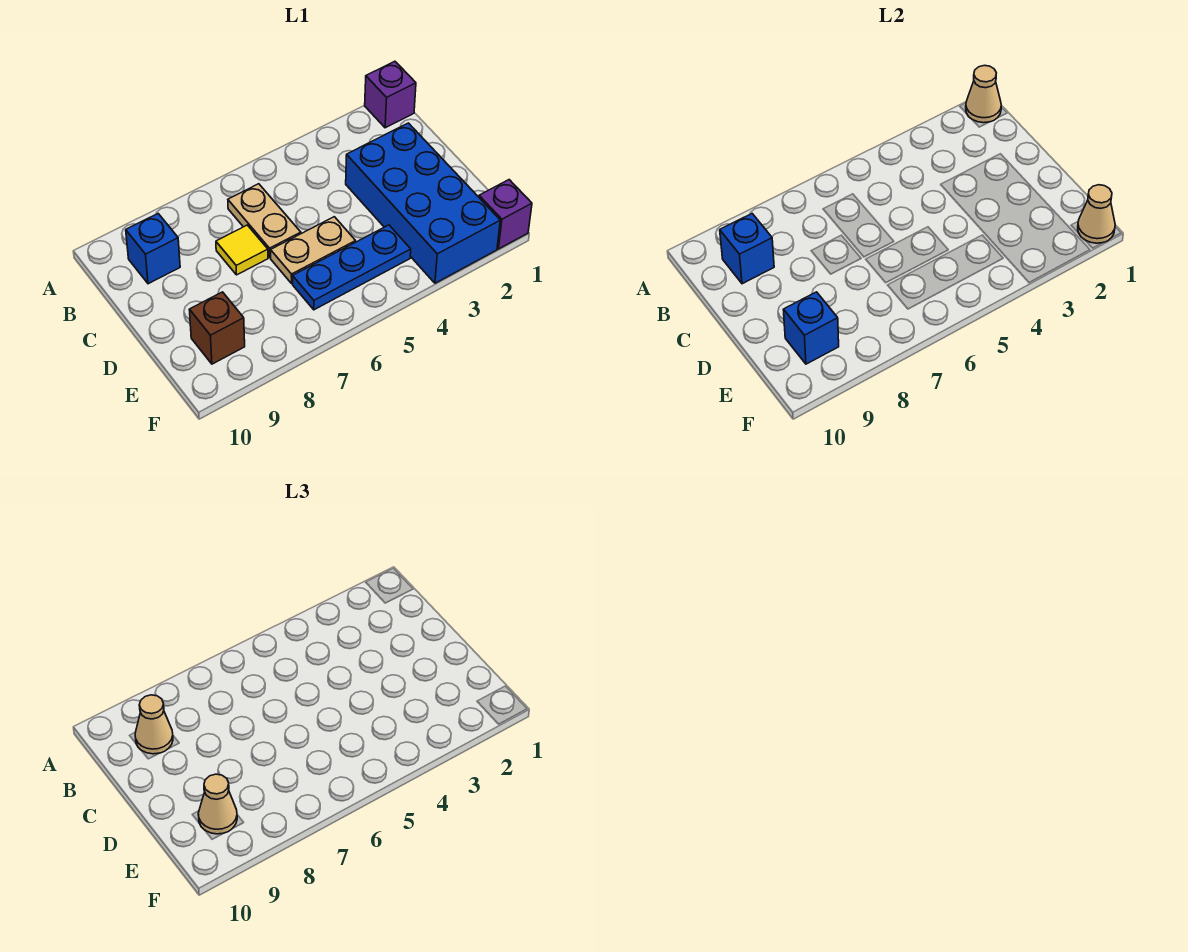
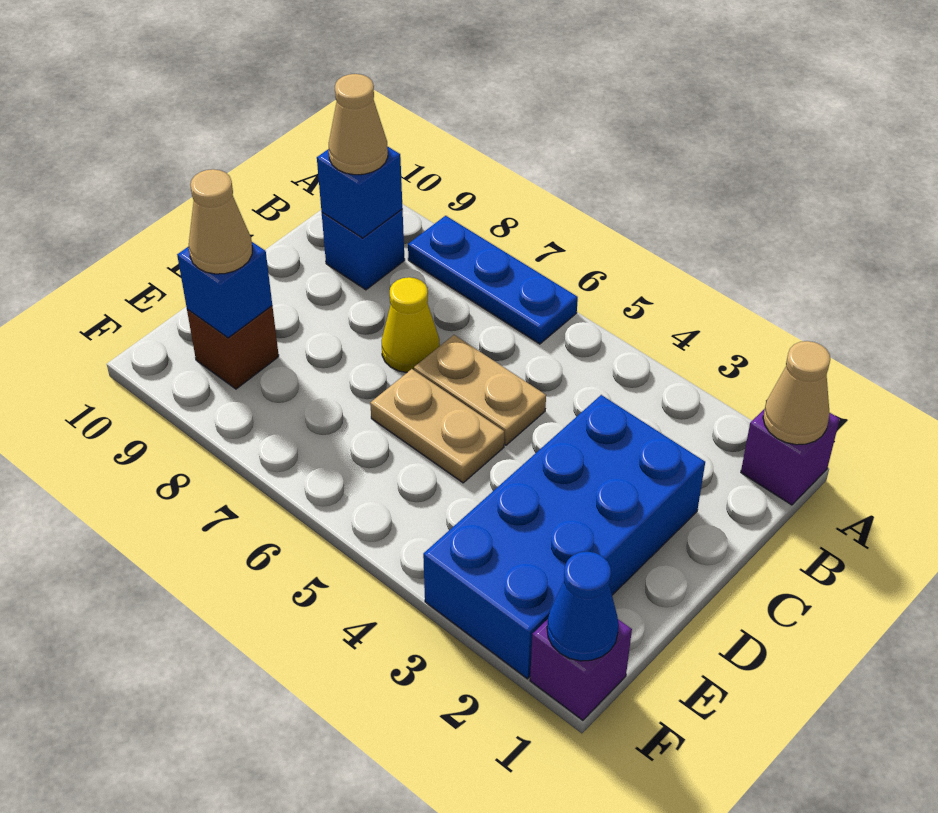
tan 1x2 plate [228,184,301,258] -> tan 1x2 plate turned to [414,335,546,445]
yellow 1x1 tile [216,225,268,275] -> yellow 1x1 cone [382,277,440,373]
blue 1x3 plate [293,225,411,310] -> blue 1x3 plate moved to [408,216,578,344]
tan 1x1 cone [1078,185,1115,243] -> blue 1x1 cone [547,551,619,661]

